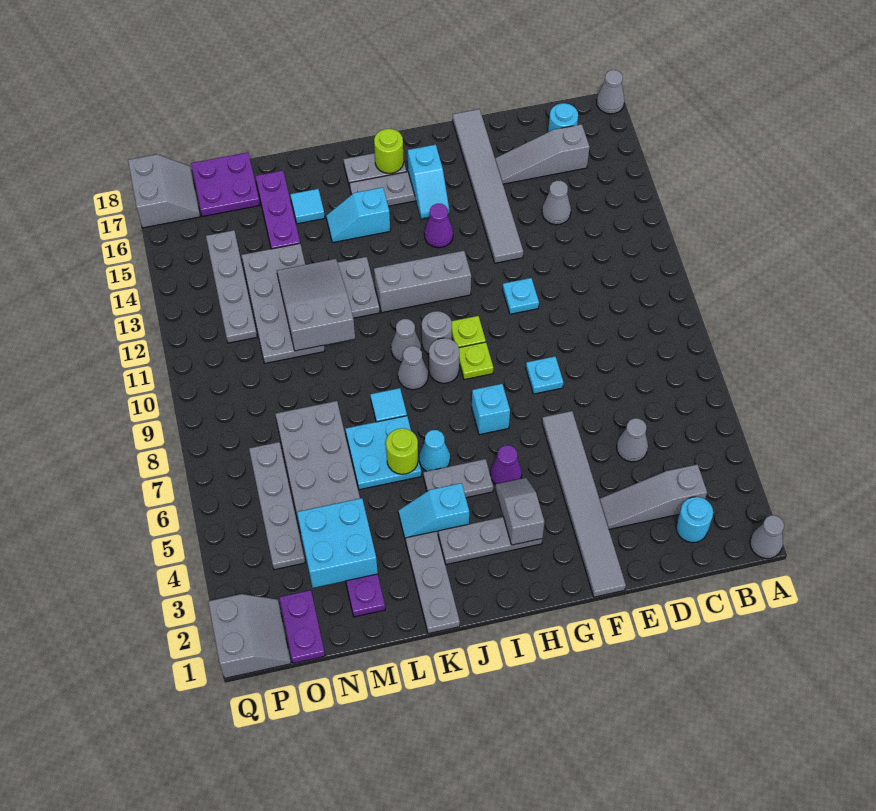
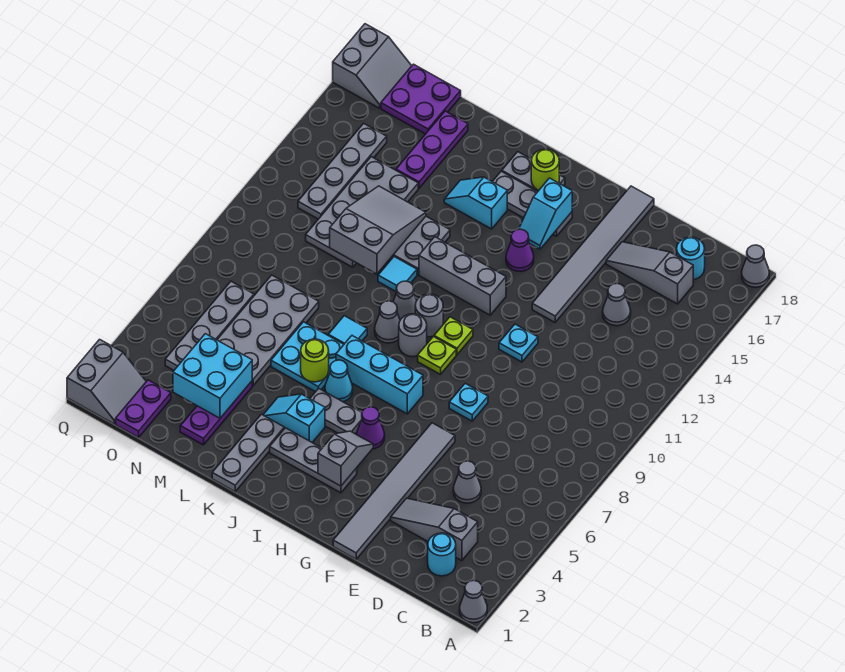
cyan 1x1 brick [472,384,510,435] -> cyan 1x3 brick [336,336,423,414]
cyan 1x1 tile [290,189,325,224] -> cyan 1x1 tile moved to [378,257,417,291]

